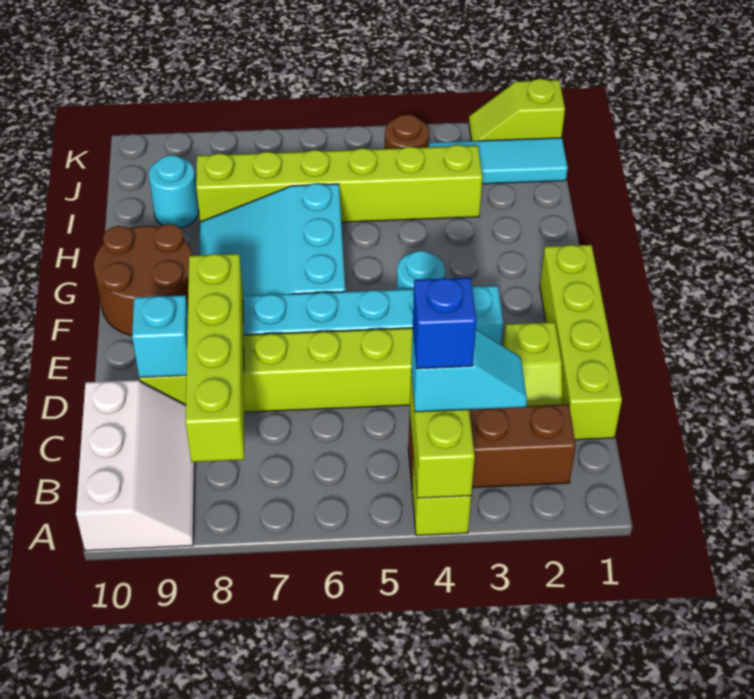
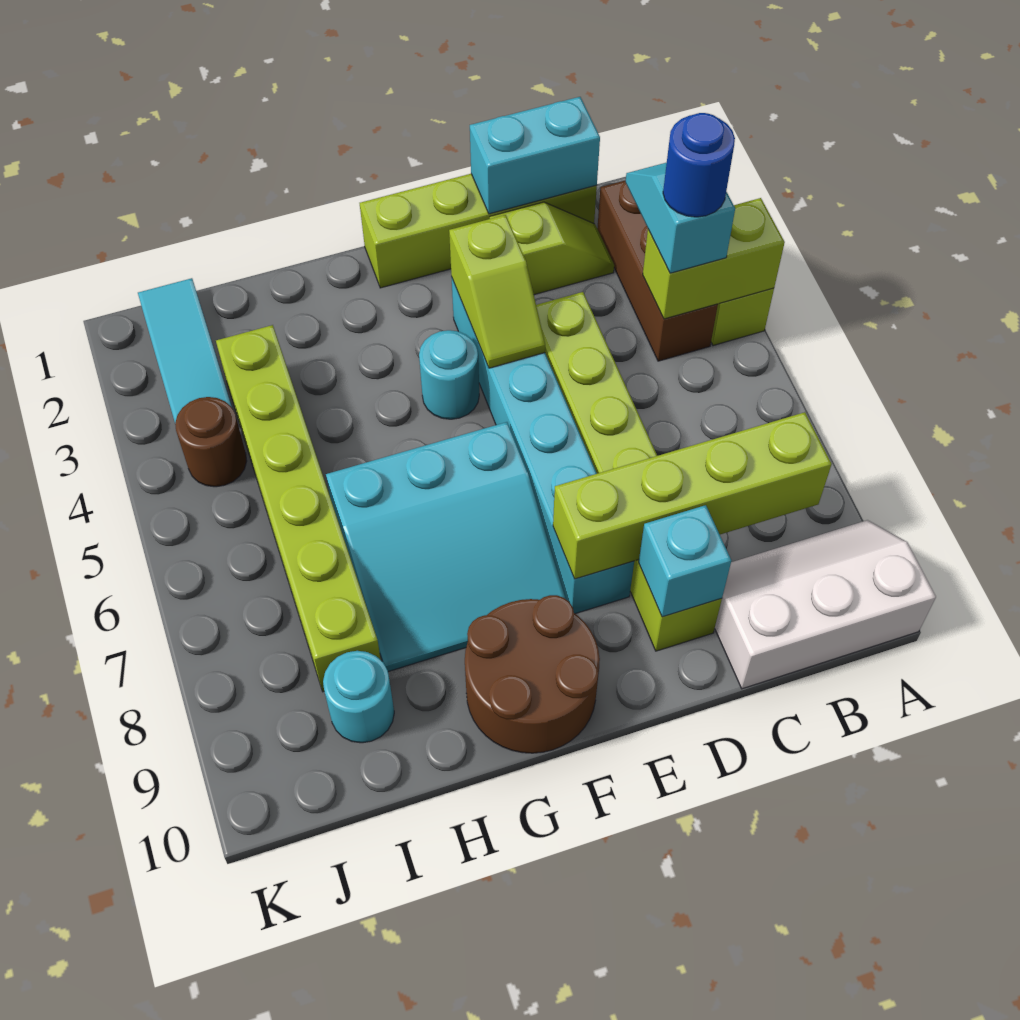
blue 1x1 brick [413,278,476,369] -> blue 1x1 round brick [663,113,735,217]
none -> cyan 1x2 brick [470,97,600,214]
lime 1x2 slope [469,79,565,141] -> lime 1x2 slope moved to [449,215,545,368]

